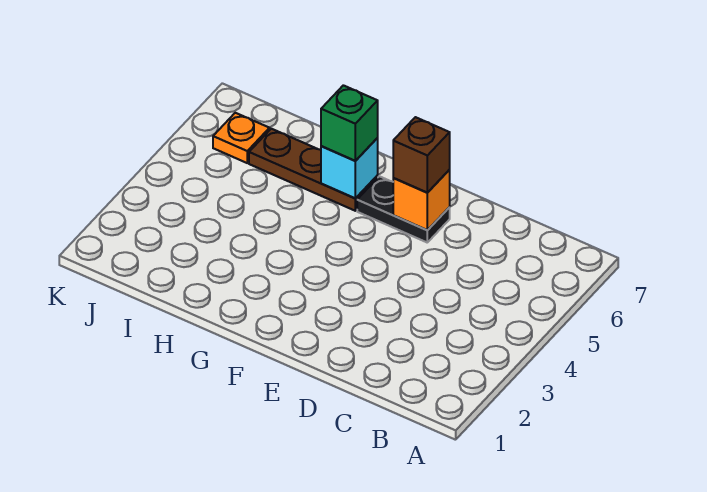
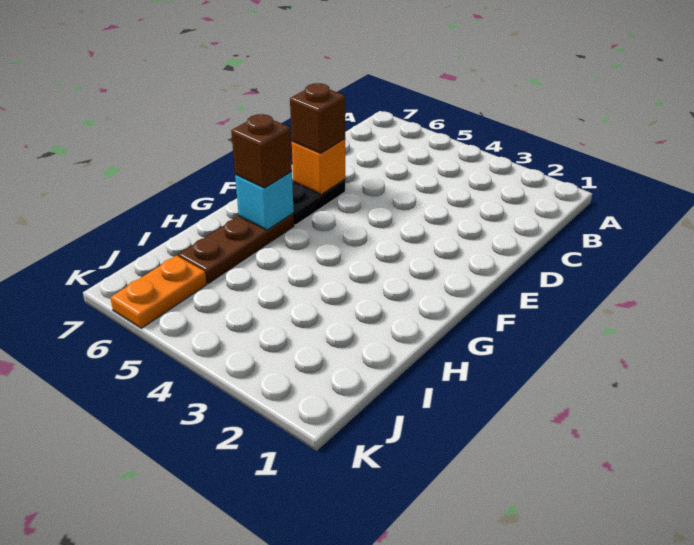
green 1x1 brick [321,85,378,161] -> brown 1x1 brick [231,114,292,188]
orange 1x1 plate [213,113,270,163] -> orange 1x2 plate [110,256,207,328]

